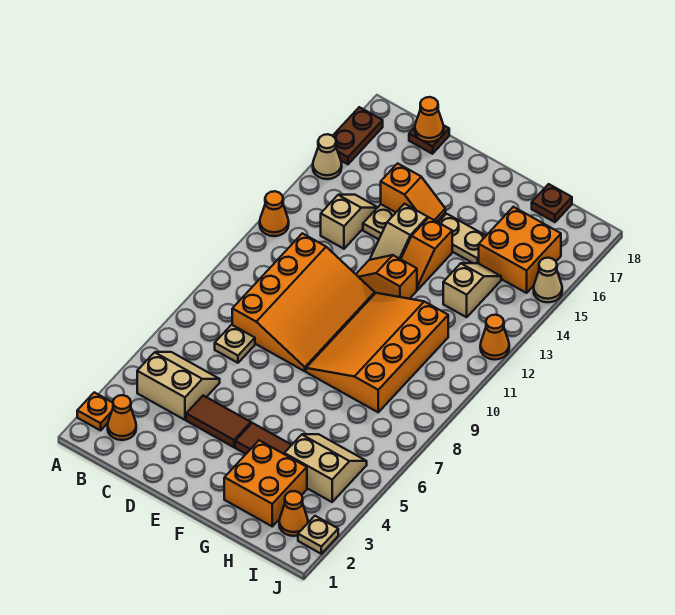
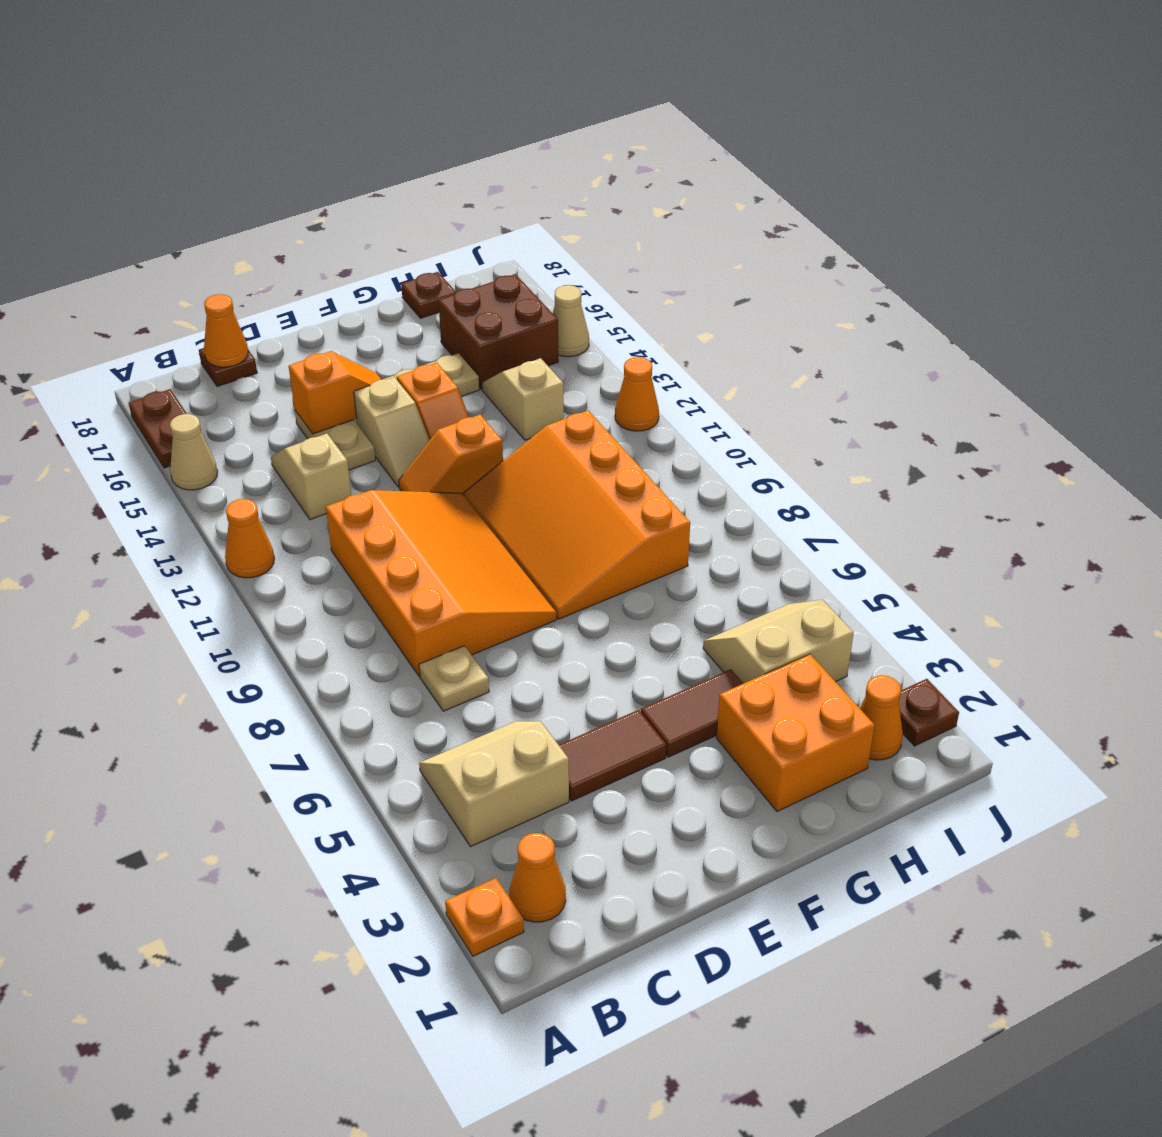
orange 2x2 brick [479,207,561,293] -> brown 2x2 brick [438,274,558,389]
tan 1x1 plate [298,516,338,554] -> brown 1x1 plate [899,679,959,746]

